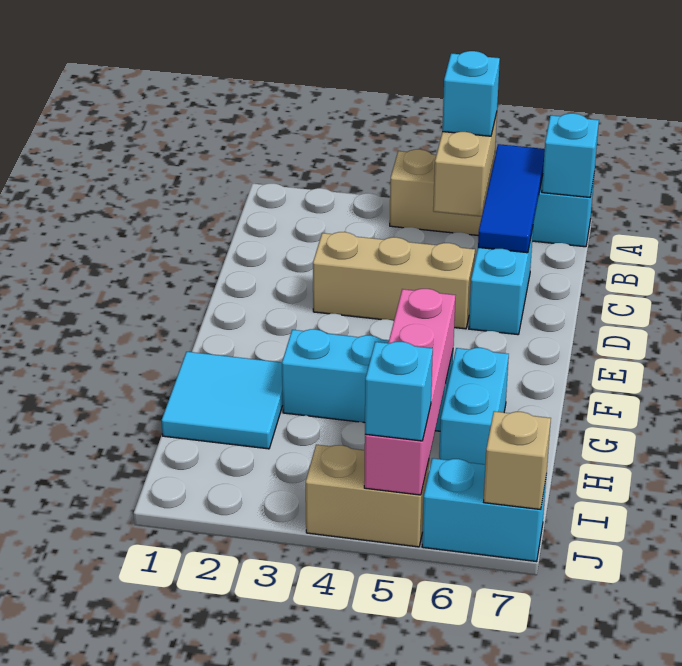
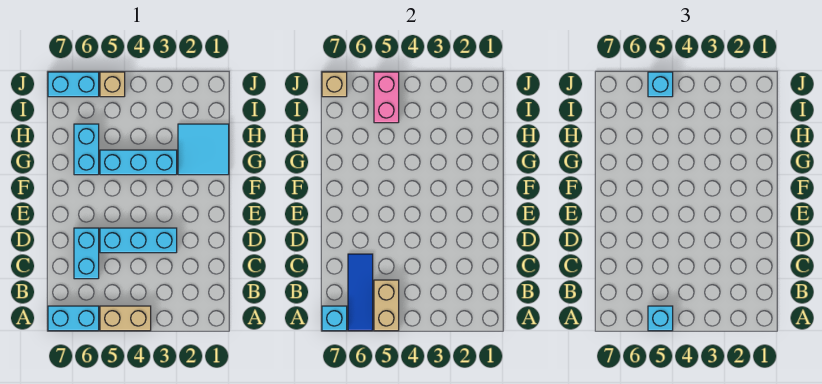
tan 1x3 brick [313,232,475,329] -> cyan 1x3 brick [100,228,177,253]
pink 1x4 brick [364,289,455,495] -> pink 1x2 brick [374,72,399,123]
tan 1x2 brick [306,445,429,547] -> tan 1x1 brick [100,72,125,97]

